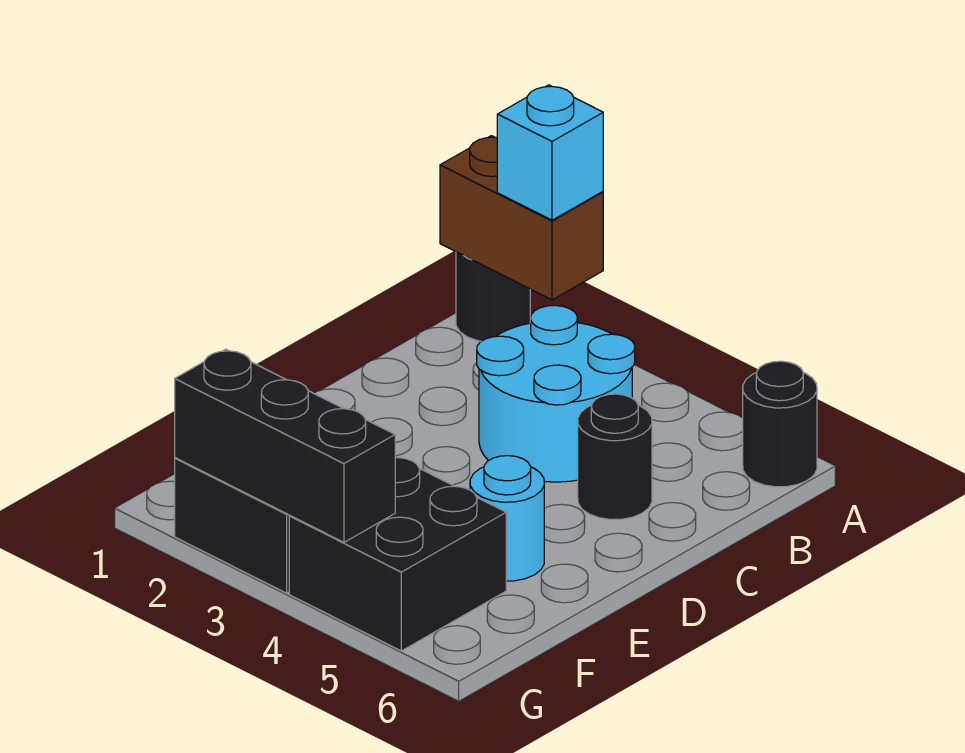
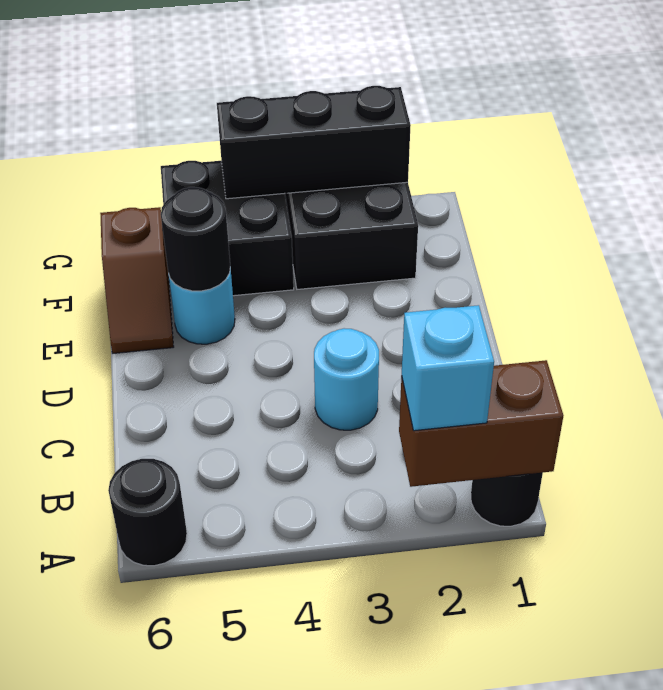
cyan 2x2 round brick [477,305,635,482] -> cyan 1x1 round brick [314,328,379,430]
black 1x1 round brick [578,394,652,519] -> black 1x1 round brick moved to [161,187,230,291]
none -> brown 1x2 slope [100,207,174,353]

